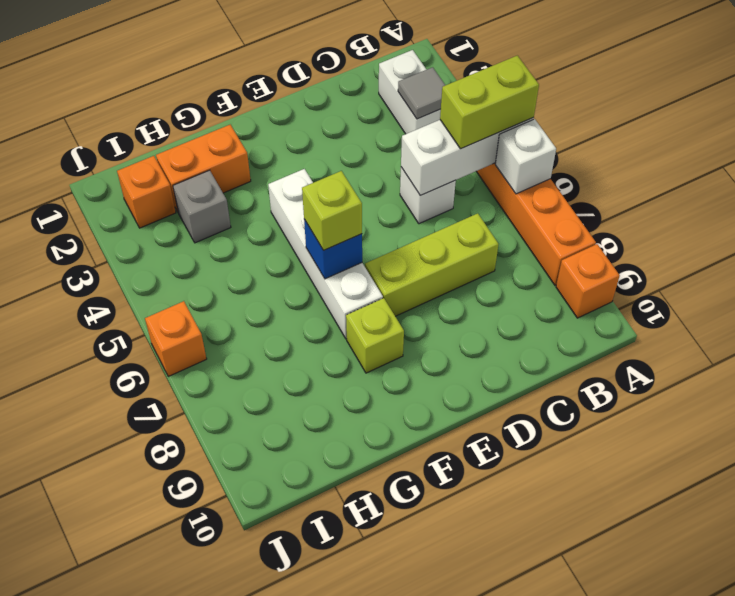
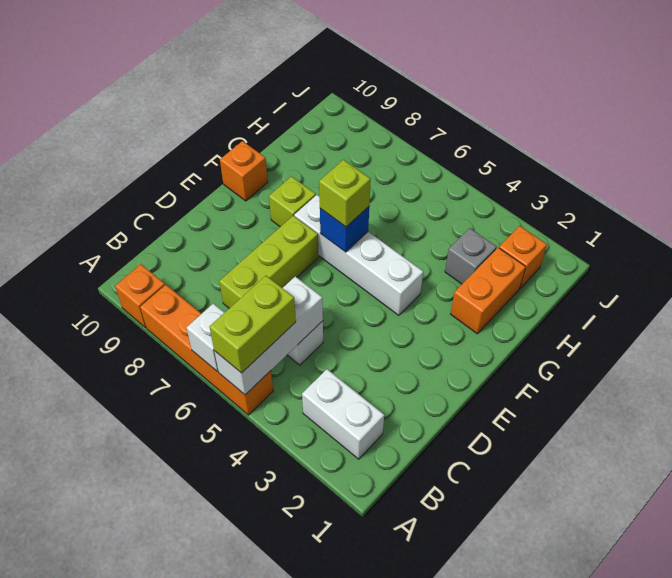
grey 1x1 tile [398,67,445,119] -> none
orange 1x1 brick [145,301,207,376] -> orange 1x1 brick moved to [220,141,268,201]

